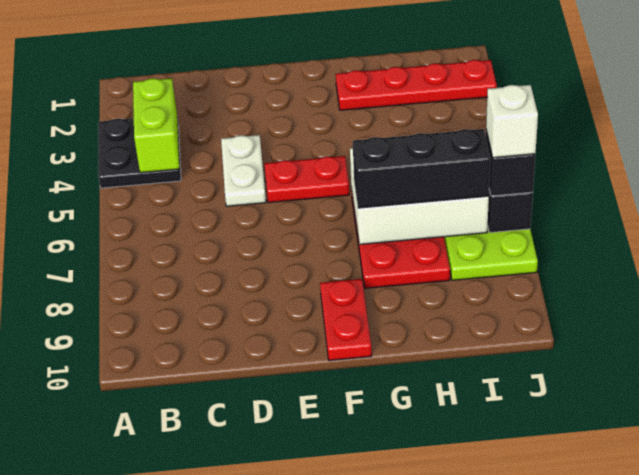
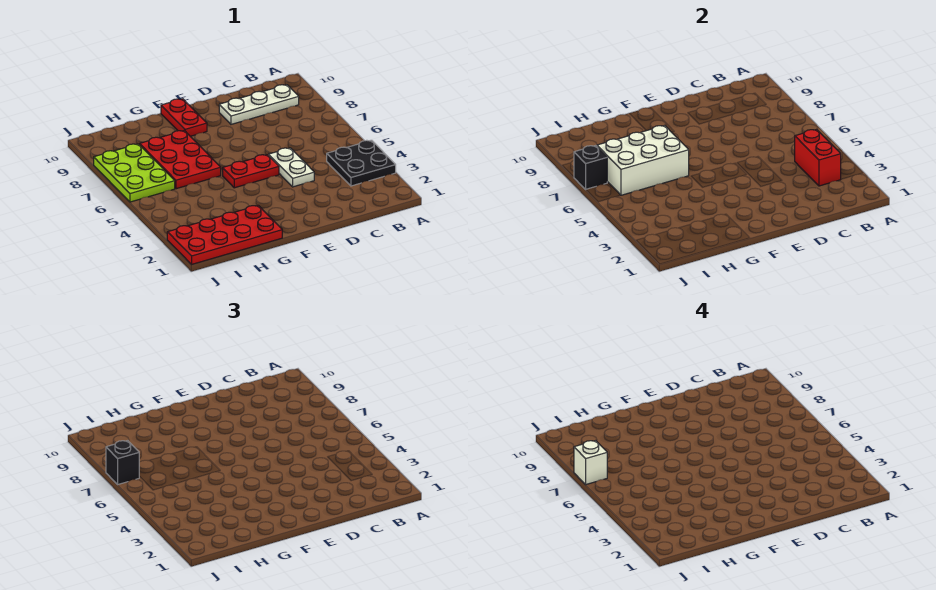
lime 1x2 brick [133,78,179,173] -> red 1x2 brick [795,130,841,186]
none -> white 1x3 plate [219,85,299,124]
red 1x4 plate [336,60,497,110] -> red 2x4 plate [167,205,282,264]
black 1x3 brick [353,129,490,208] -> none

